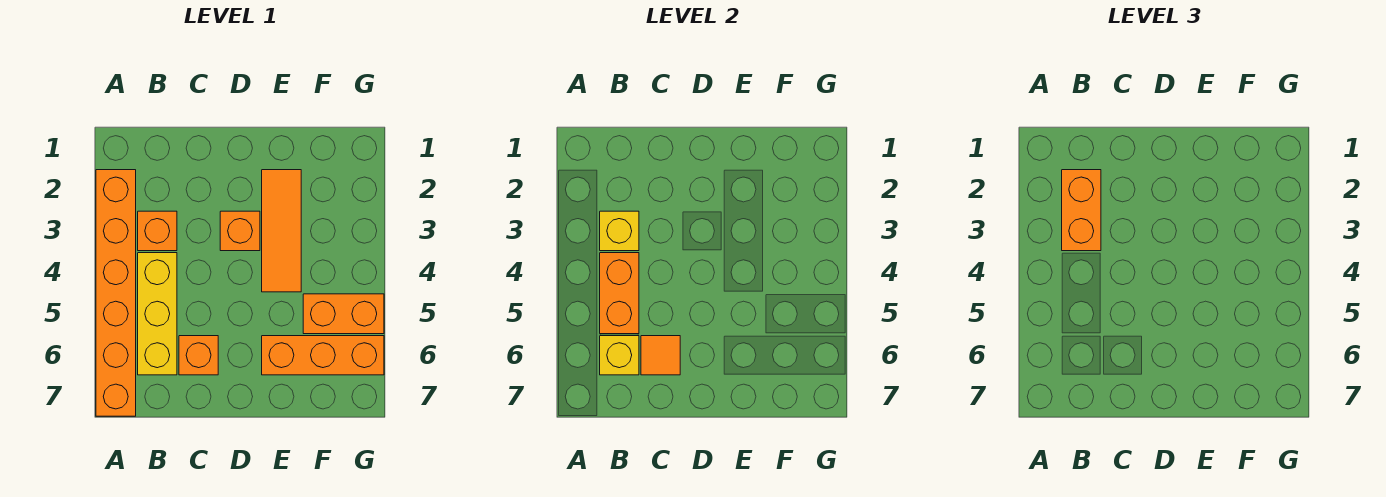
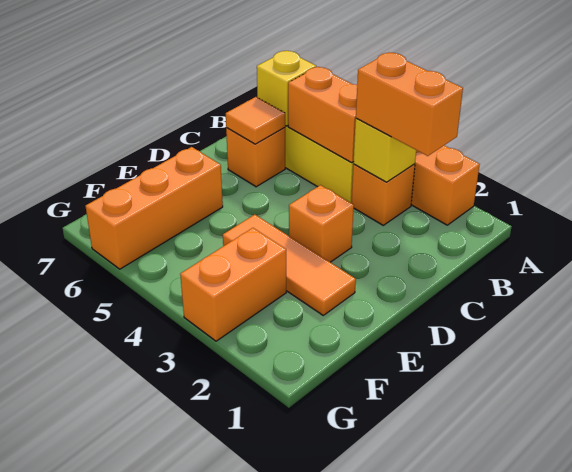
orange 1x2 brick [303,294,384,334] -> orange 1x2 brick moved to [180,228,286,341]

